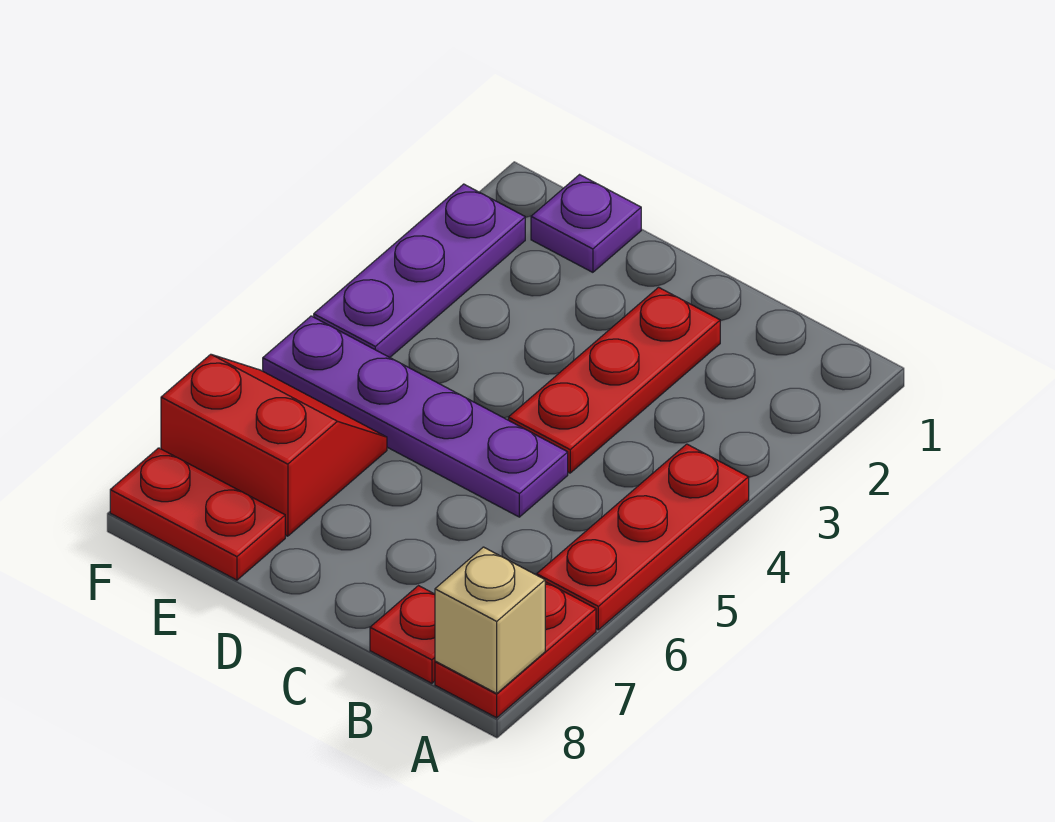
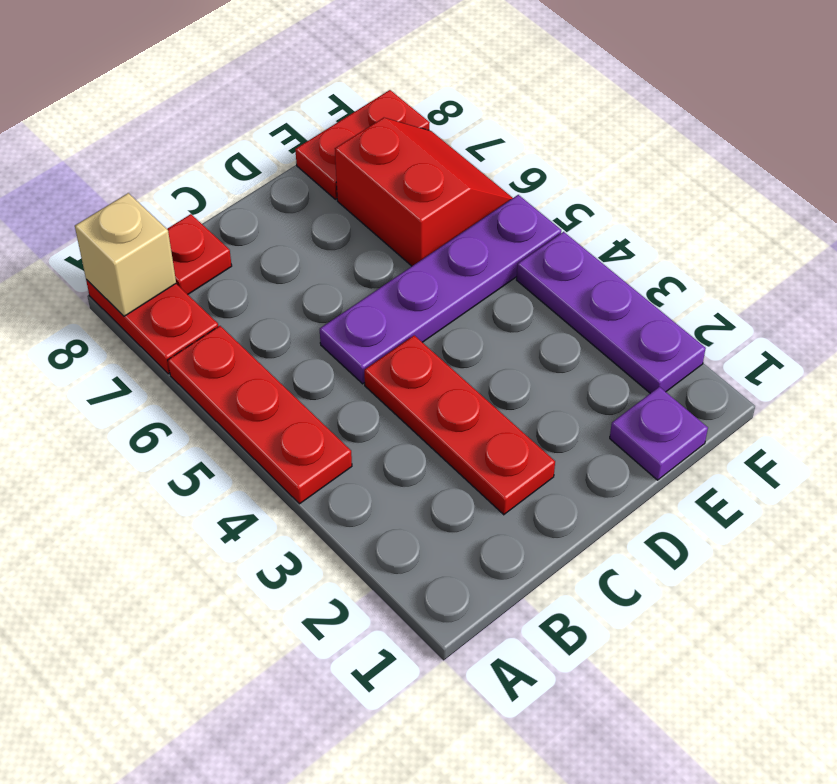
red 2x2 slope [161,354,387,536] -> red 2x2 slope turned to [335,118,513,266]

